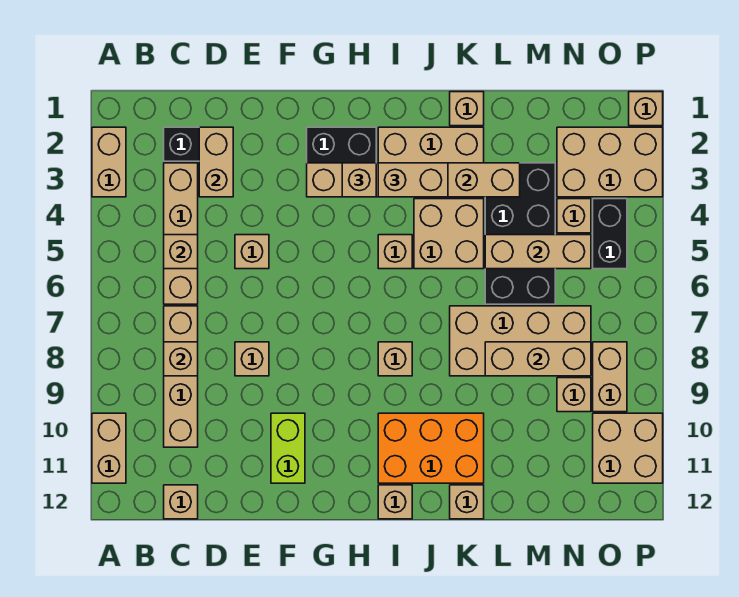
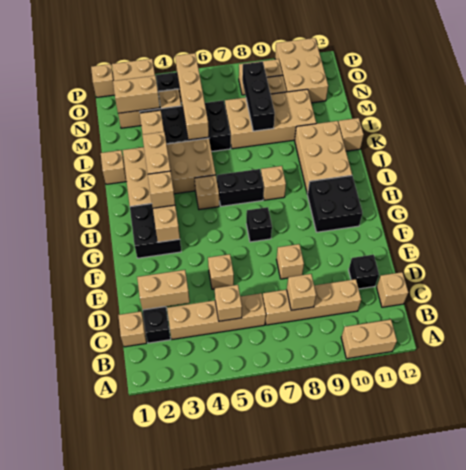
tan 1x2 brick [92,127,126,197] -> tan 1x2 brick moved to [113,76,160,113]
none -> black 1x1 brick [349,255,379,289]
lime 1x2 brick [271,413,305,483] -> none
none -> black 1x1 brick [246,207,272,242]
none -> black 2x2 brick [308,175,363,232]
none -> black 1x2 brick [217,169,264,206]
orange 2x3 brick [378,413,484,483] -> tan 2x3 brick [295,121,352,194]
tan 1x1 brick [378,485,412,519] -> tan 1x1 brick moved to [118,312,147,347]
tan 2x4 brick [450,306,591,376] -> tan 2x4 brick turned to [225,89,316,149]
tan 1x3 brick [485,235,591,269] -> tan 1x4 brick [175,53,209,140]
tan 1x3 brick [485,342,591,376] -> black 1x3 brick [242,62,275,131]
tan 2x2 brick [593,413,663,483] -> tan 2x3 brick [275,38,328,103]

